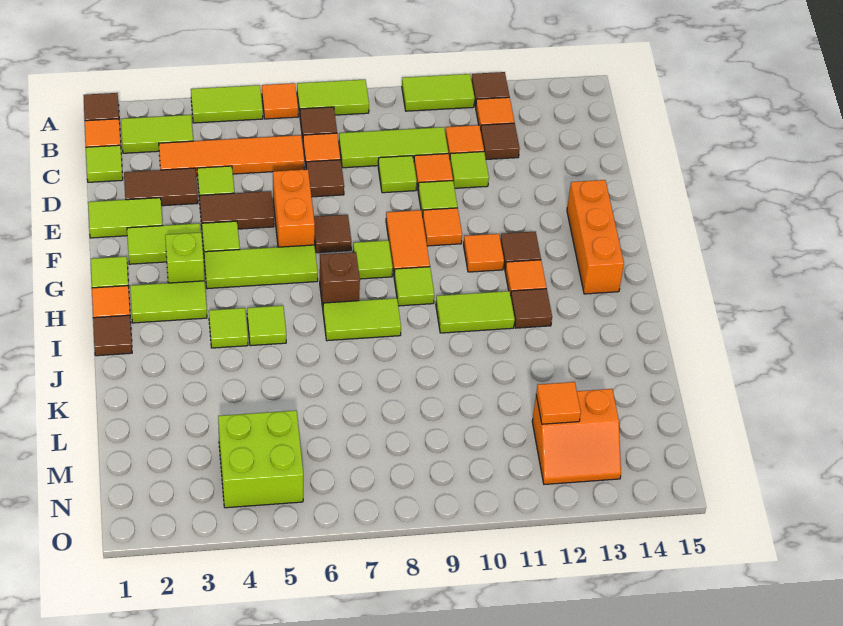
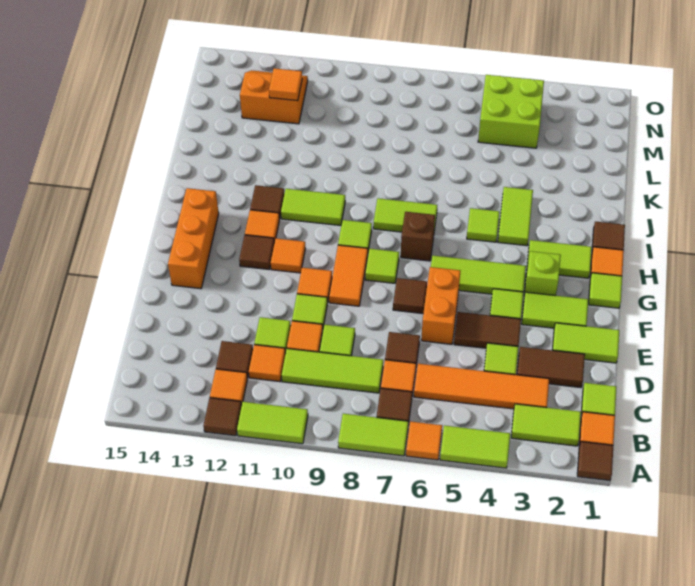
lime 1x1 tile [209,308,248,348] -> lime 1x2 tile [498,187,533,246]

